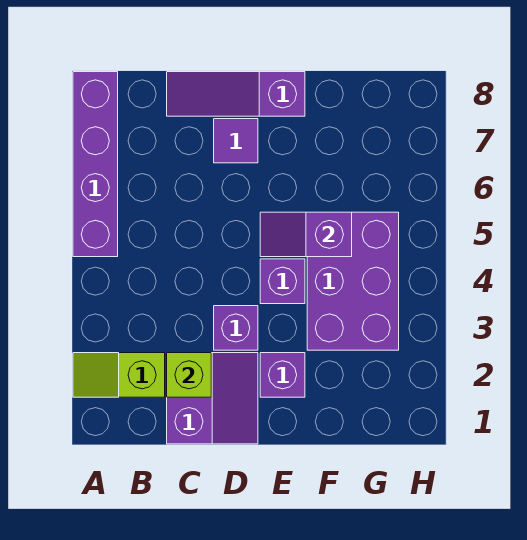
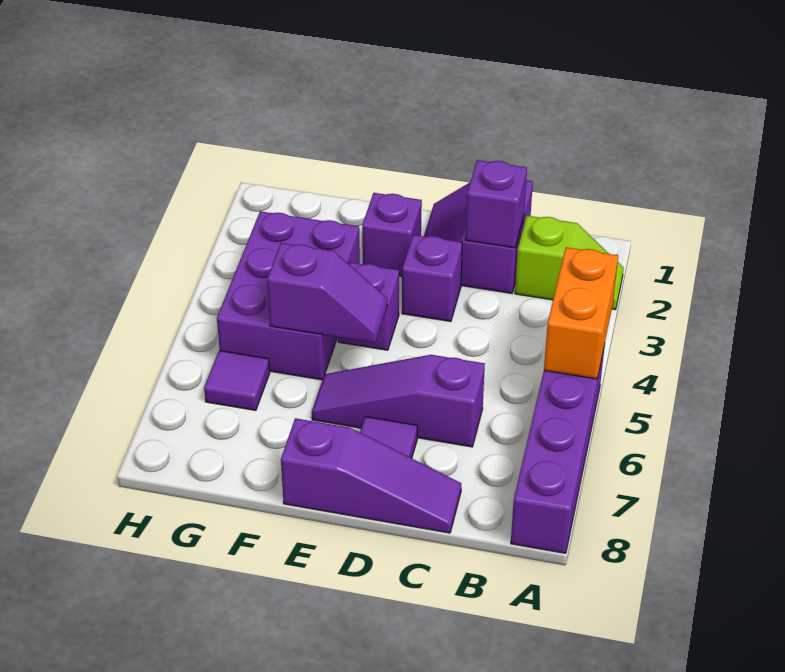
none -> orange 1x2 brick [544,247,618,379]
lime 1x1 brick [167,353,211,397] -> purple 1x1 brick [465,160,527,248]
none -> purple 1x3 slope [312,355,485,447]
none -> purple 1x1 tile [204,351,270,410]

